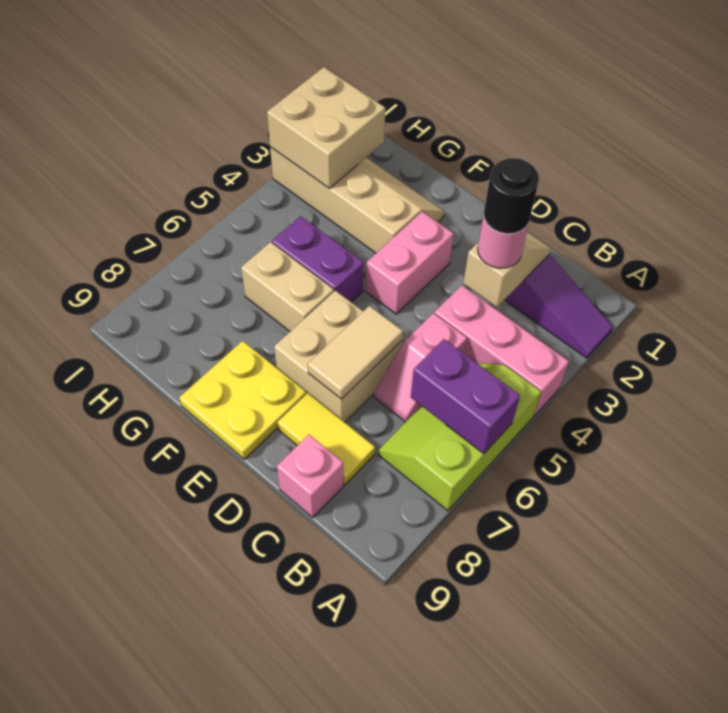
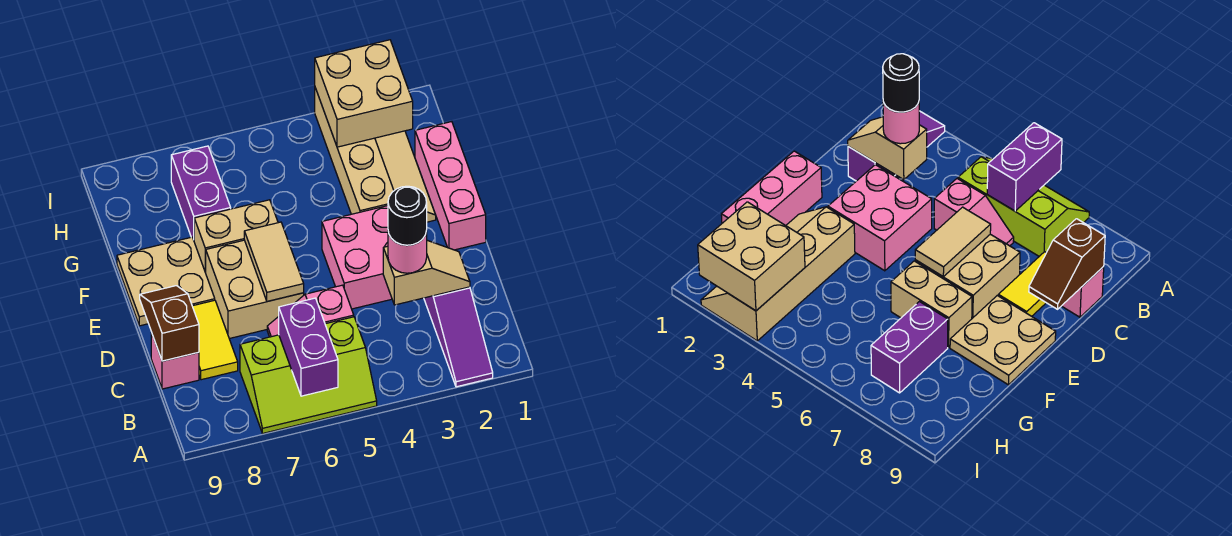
pink 1x3 brick [434,286,569,416] -> pink 1x3 brick moved to [415,122,486,250]
lime 2x3 slope [378,363,541,511] -> lime 2x3 slope turned to [240,317,377,433]
none -> brown 1x2 slope [140,286,199,361]
tan 1x2 tile [308,306,403,399] -> tan 1x2 tile turned to [244,222,304,301]
pink 1x2 brick [366,212,454,314] -> pink 2x2 brick [322,206,392,309]
yellow 2x2 plate [179,341,306,459] -> tan 2x2 plate [117,237,215,326]
purple 1x2 brick [272,216,364,302] -> purple 1x2 brick moved to [171,146,231,240]
tan 1x2 brick [241,242,334,331] -> tan 1x2 brick turned to [194,200,278,273]

